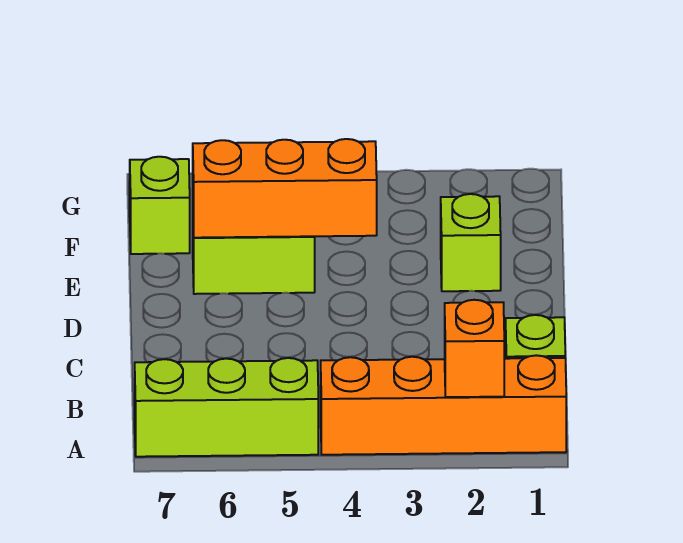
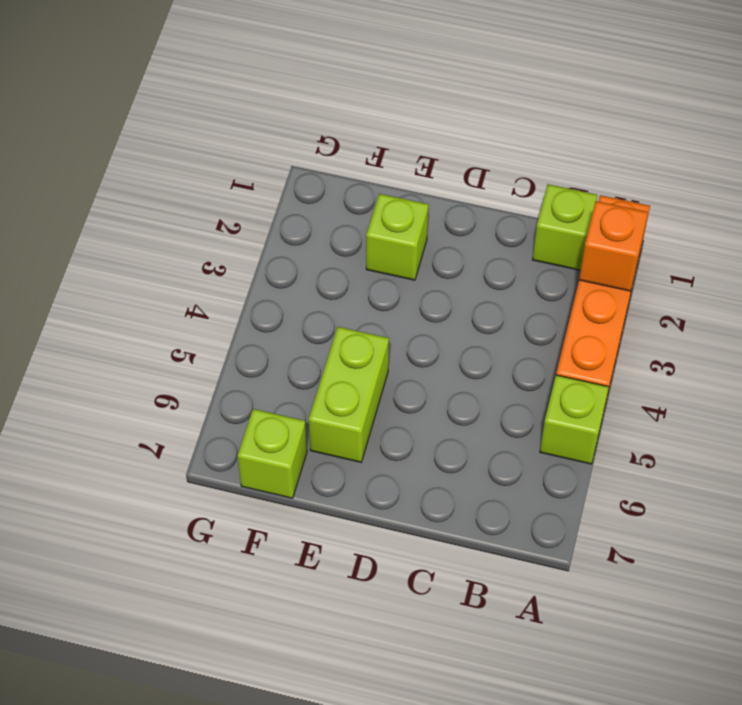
lime 1x3 brick [135,358,318,457] -> lime 1x1 brick [540,375,609,464]
orange 1x3 brick [193,139,377,238] -> none

